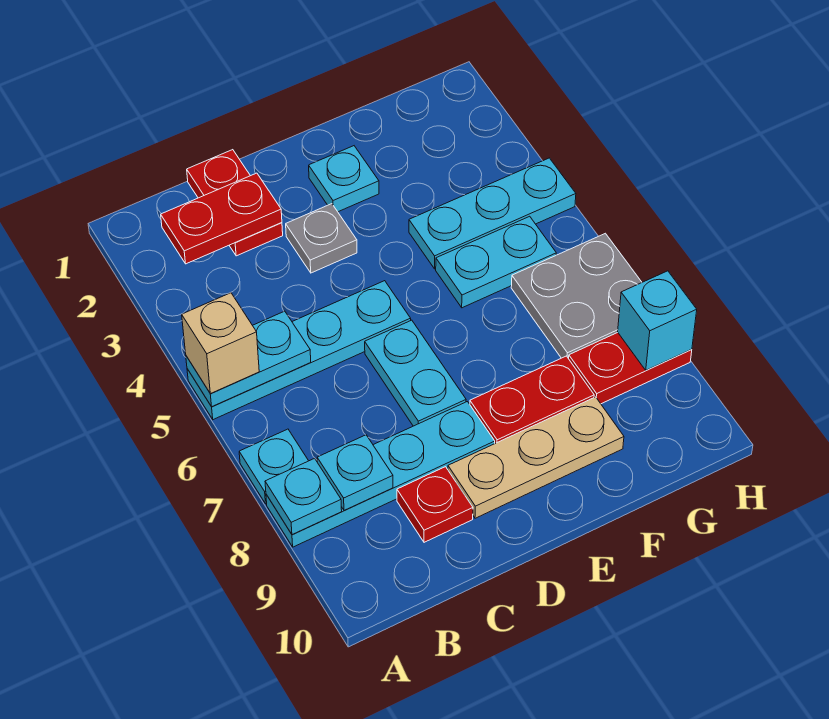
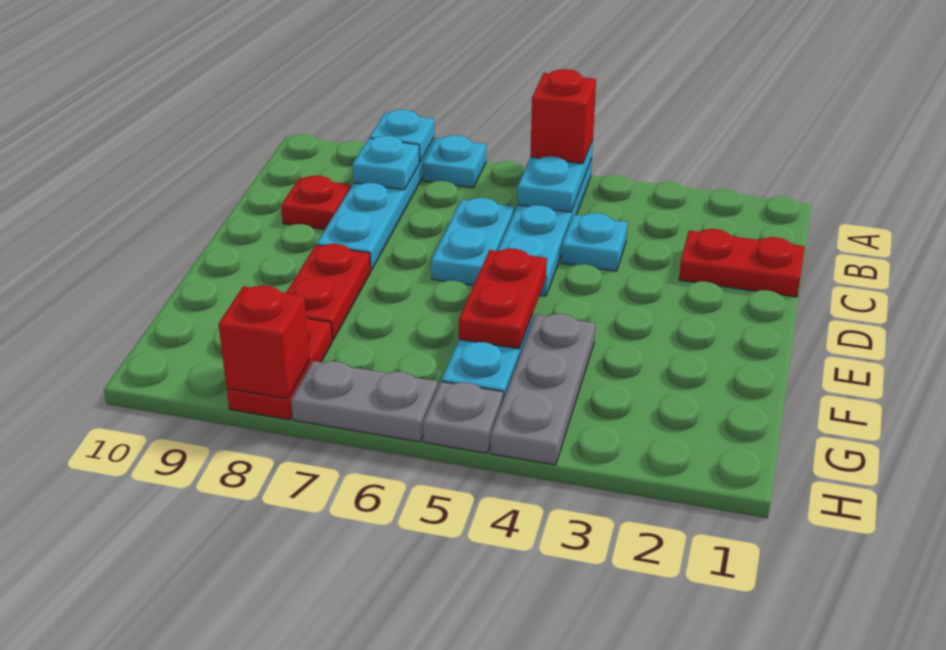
tan 1x1 brick [182,293,259,394] -> red 1x1 brick [530,69,596,164]
red 1x2 plate [161,173,282,264] -> red 1x2 plate moved to [459,249,547,349]
grey 1x1 plate [286,204,357,273] -> grey 1x1 plate moved to [423,382,503,453]
cyan 1x2 plate [365,320,466,426] -> cyan 1x2 plate turned to [431,198,514,285]
tan 1x3 plate [448,397,624,518] -> none
cyan 1x1 plate [309,146,379,212] -> cyan 1x1 plate moved to [561,213,628,271]
cyan 1x3 plate [409,158,576,269] -> grey 1x3 plate [491,314,595,465]
grey 2x2 plate [511,233,642,359] -> grey 1x2 plate [291,361,438,442]
cyan 1x1 brick [618,271,697,370] -> red 1x1 brick [218,286,310,399]

